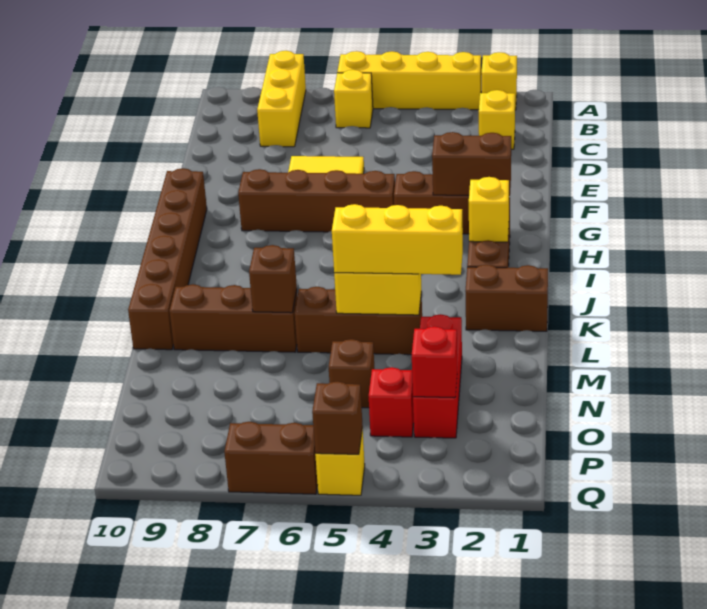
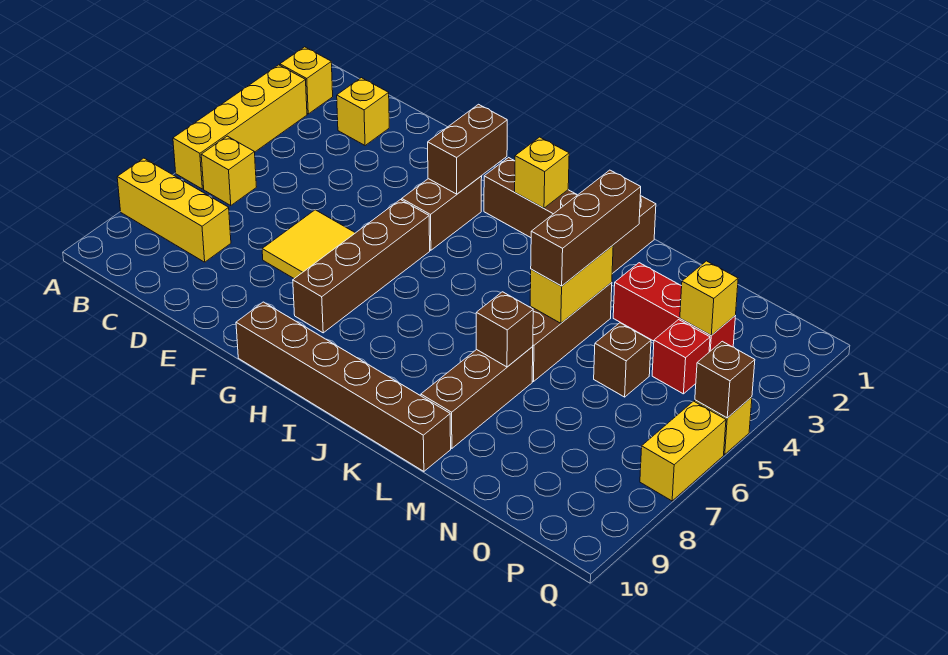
yellow 1x3 brick [332,204,463,275] -> brown 1x3 brick [531,170,641,286]
red 1x1 brick [412,326,457,398] -> yellow 1x1 brick [680,261,738,335]
brown 1x2 brick [224,422,318,494] -> yellow 1x2 brick [640,401,726,501]

